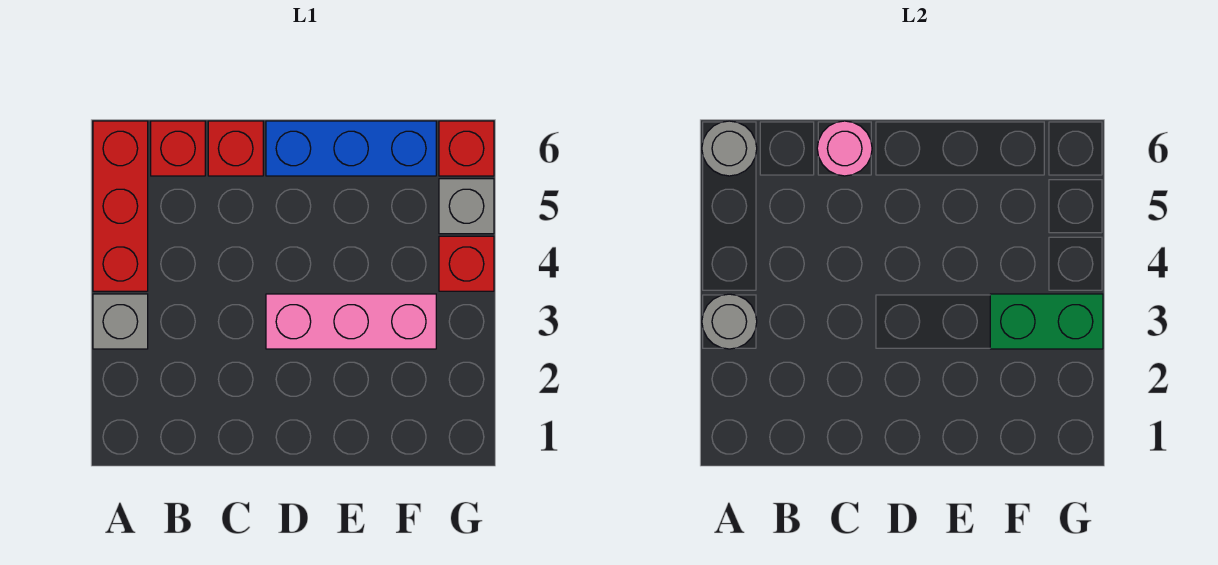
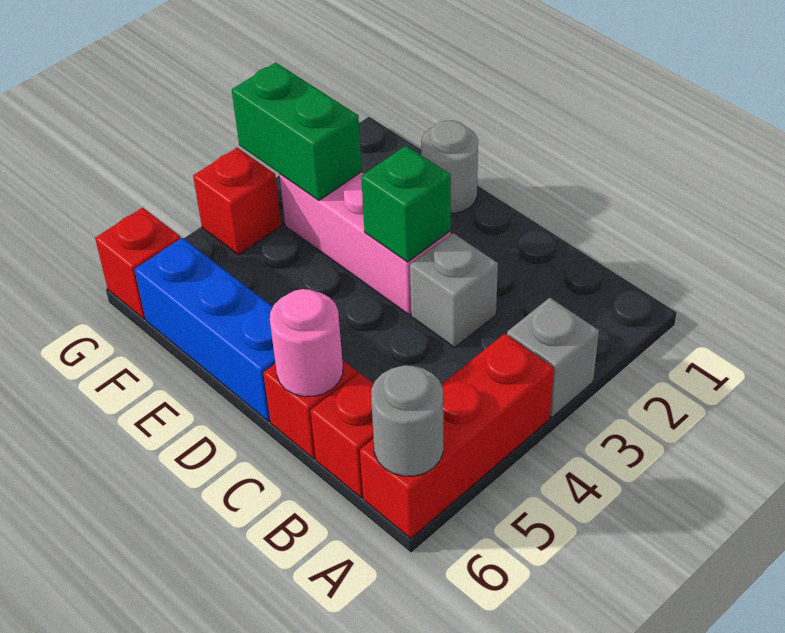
grey 1x1 round brick [702,294,757,349] -> grey 1x1 round brick moved to [421,121,478,213]
none -> green 1x1 brick [361,146,451,262]
grey 1x1 brick [439,179,494,234] -> grey 1x1 brick moved to [410,233,498,347]

